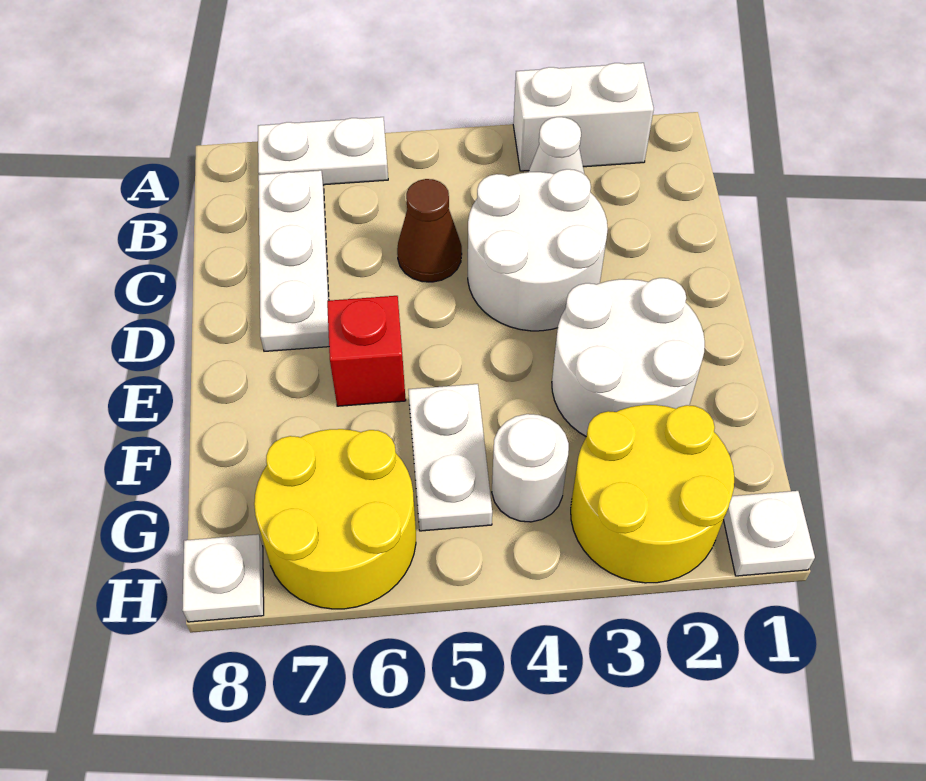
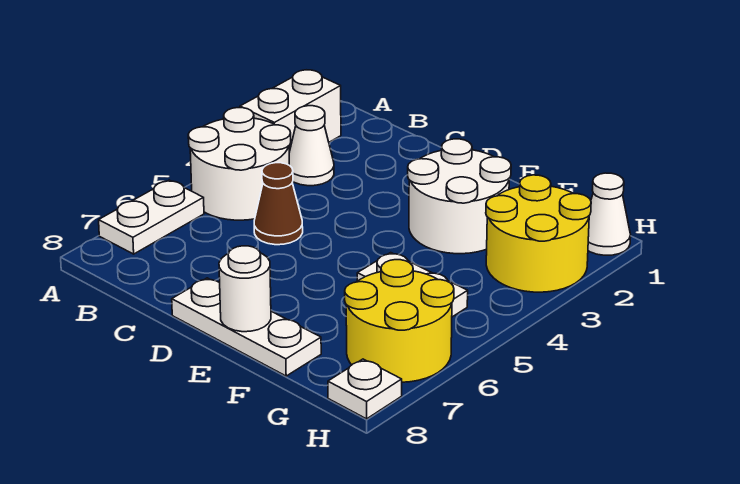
white 1x3 plate [258,170,329,351] -> white 1x3 plate moved to [172,278,321,376]
white 2x2 round brick [468,169,608,331] -> white 2x2 round brick moved to [188,108,291,220]
red 1x1 brick [327,296,406,406] -> none
white 1x1 round brick [492,414,569,522] -> white 1x1 round brick moved to [219,246,271,332]
white 1x1 plate [723,491,815,576] -> white 1x1 cone [588,173,631,255]

